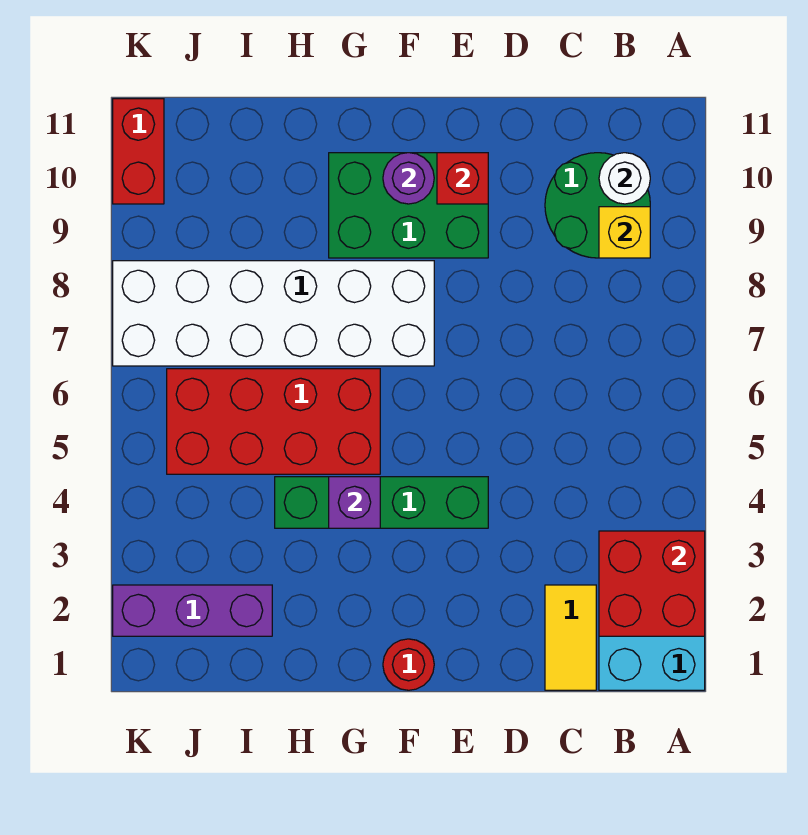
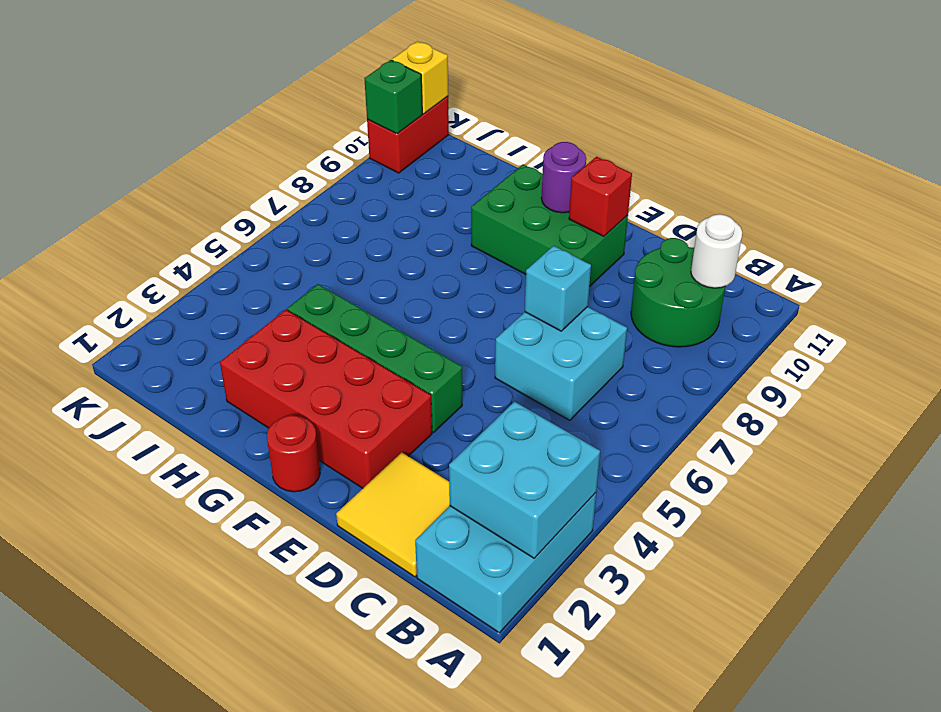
red 2x2 brick [599,531,705,636] -> cyan 2x2 brick [449,402,600,558]
yellow 1x1 brick [599,207,650,258] -> yellow 1x1 brick moved to [392,41,448,114]
yellow 1x2 tile [545,585,596,690] -> yellow 2x2 tile [336,453,450,577]
none -> cyan 2x2 brick [495,307,627,420]
none -> cyan 1x1 brick [525,246,591,331]
white 2x6 brick [113,261,434,366] -> none
purple 1x1 brick [329,477,380,528] -> none
red 2x4 brick [167,369,380,474] -> red 2x4 brick moved to [220,310,432,488]
purple 1x3 brick [113,585,272,636] -> none
none -> green 1x1 brick [364,60,422,134]

